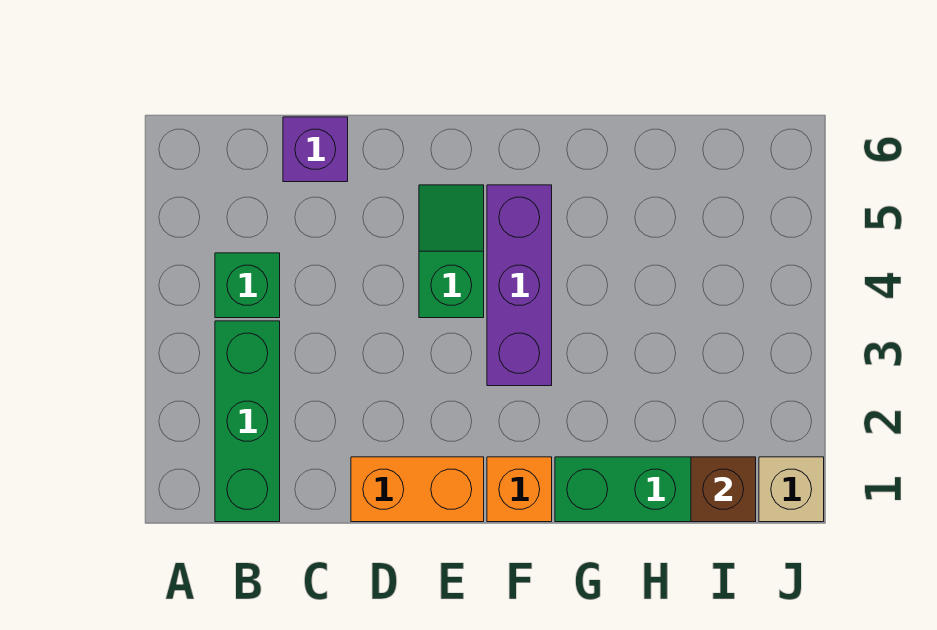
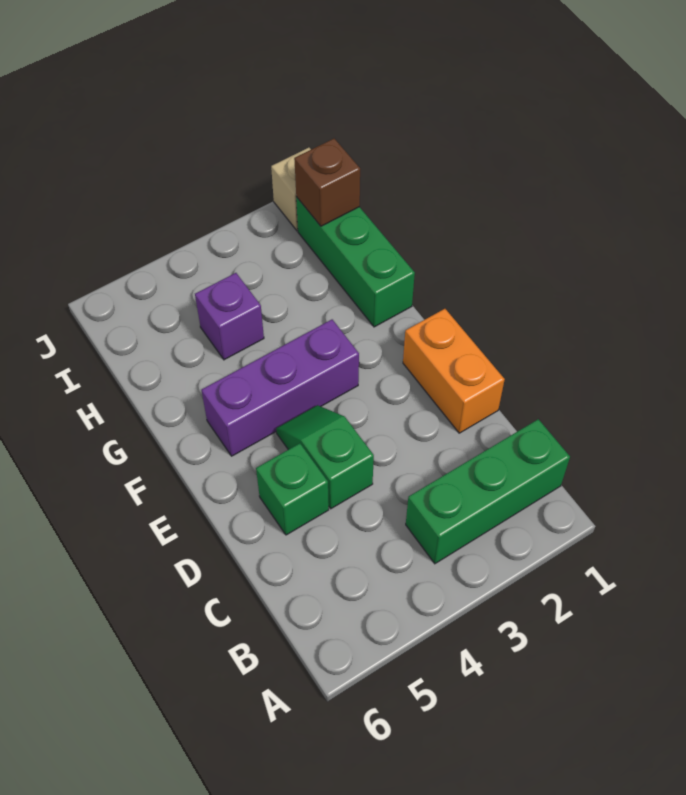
green 1x1 brick [215,253,280,318] -> green 1x1 brick moved to [256,443,329,535]
purple 1x1 brick [283,117,348,182] -> purple 1x1 brick moved to [195,273,264,360]
green 1x2 slope [419,185,484,318] -> green 1x2 slope turned to [276,405,374,509]
orange 1x1 brick [487,457,552,522] -> none

